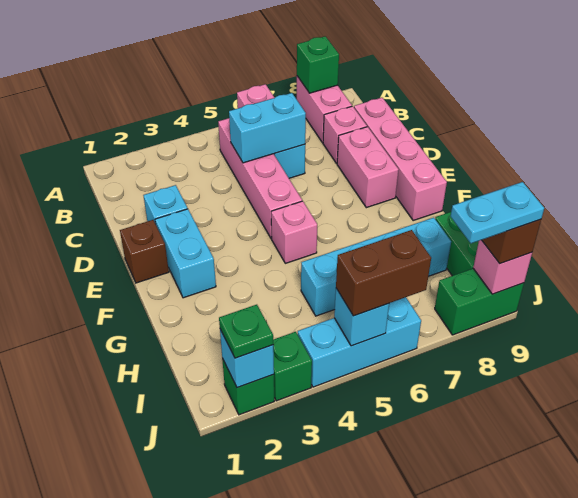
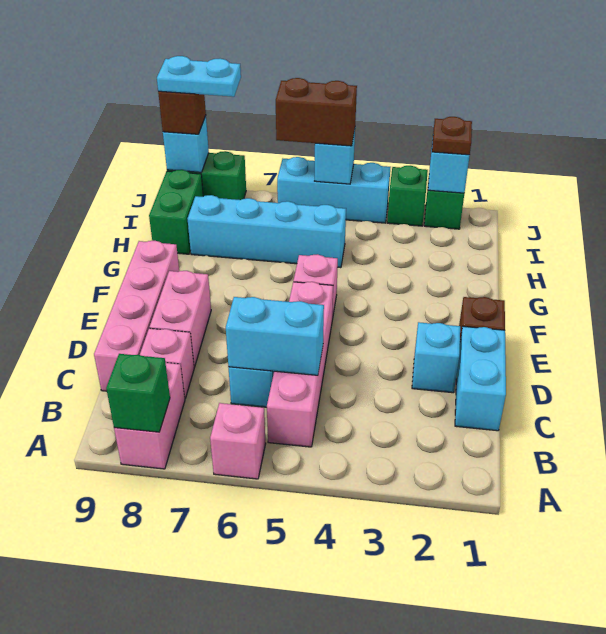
cyan 1x2 brick [155,209,216,298] -> cyan 1x2 brick moved to [455,326,506,431]
green 1x1 plate [219,305,273,358] -> brown 1x1 plate [432,117,472,155]
pink 1x1 brick [473,240,532,294] -> cyan 1x1 brick [163,116,209,172]

